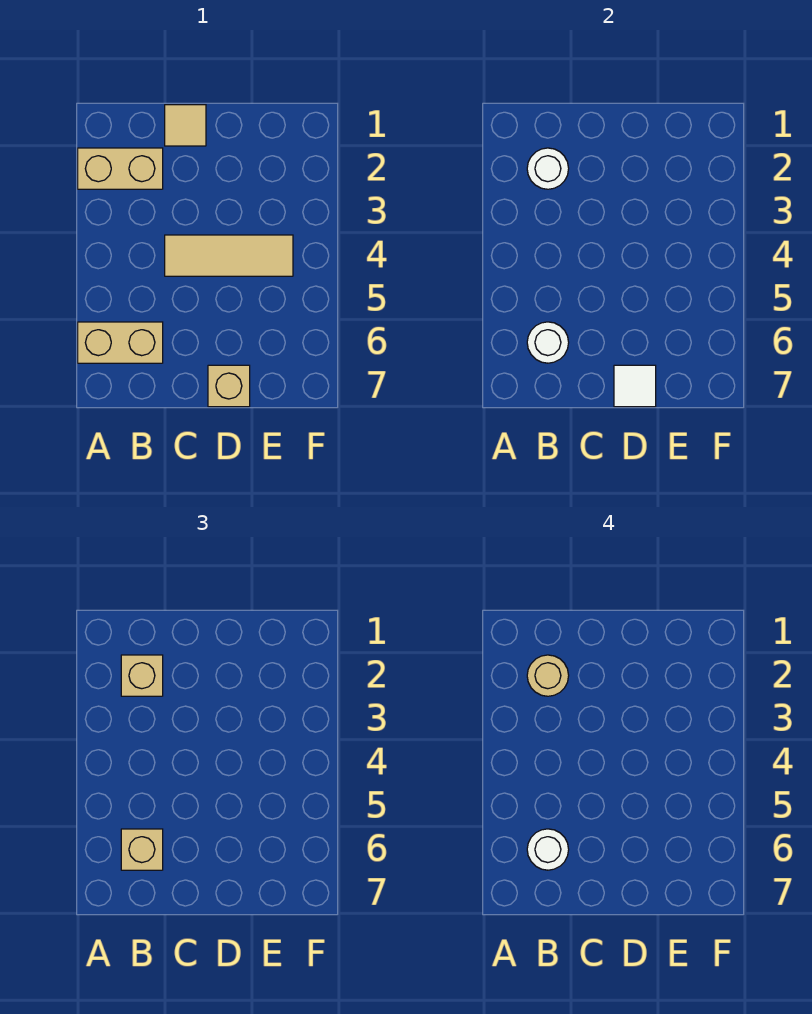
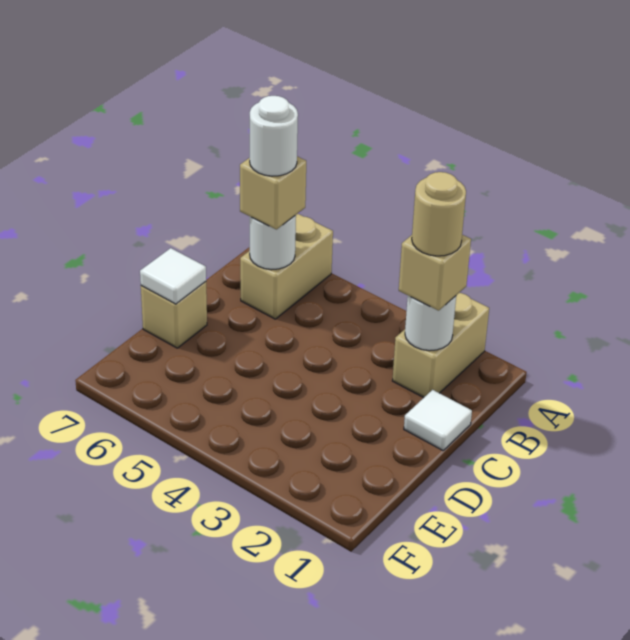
tan 1x1 tile [165,105,206,146] -> white 1x1 tile [404,390,472,450]
tan 1x3 tile [165,235,293,276] -> none

